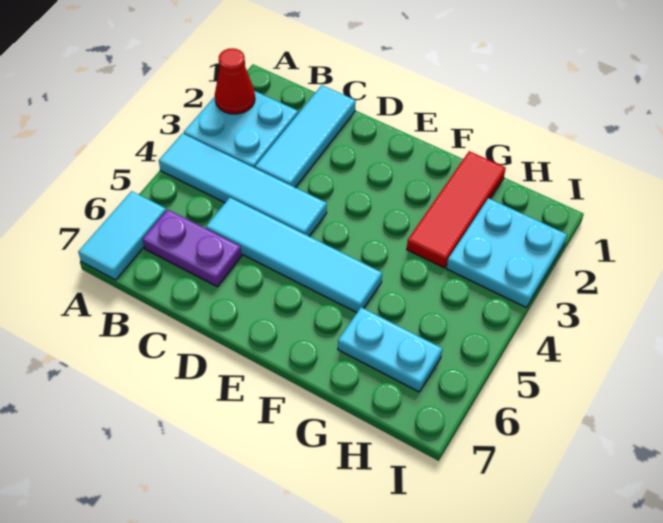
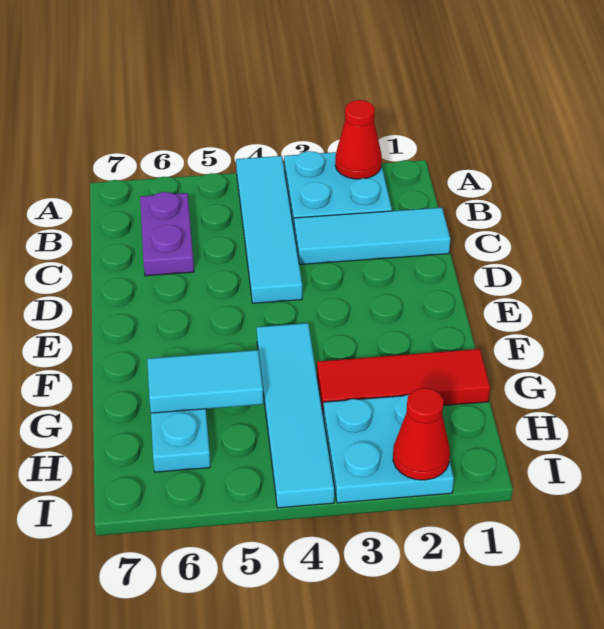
cyan 1x2 tile [78,191,166,280] -> cyan 1x2 tile moved to [147,350,263,413]
cyan 1x4 tile [206,198,382,313] -> cyan 1x4 tile moved to [257,323,334,508]
none -> red 1x1 cone [393,388,450,480]

